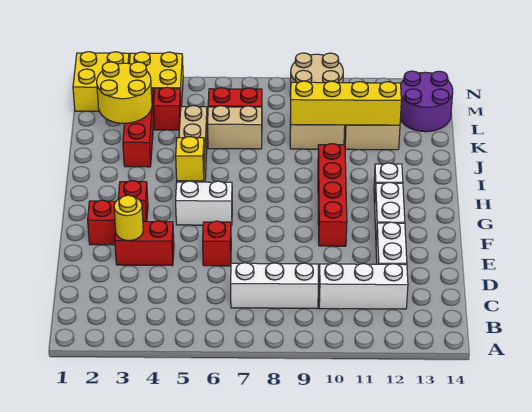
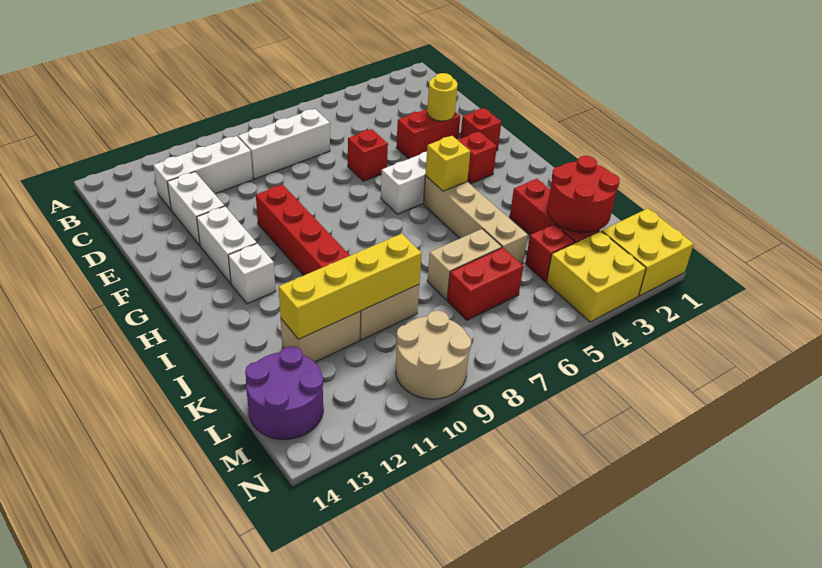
yellow 2x2 round brick [97,62,152,123] -> red 2x2 round brick [547,156,620,232]

